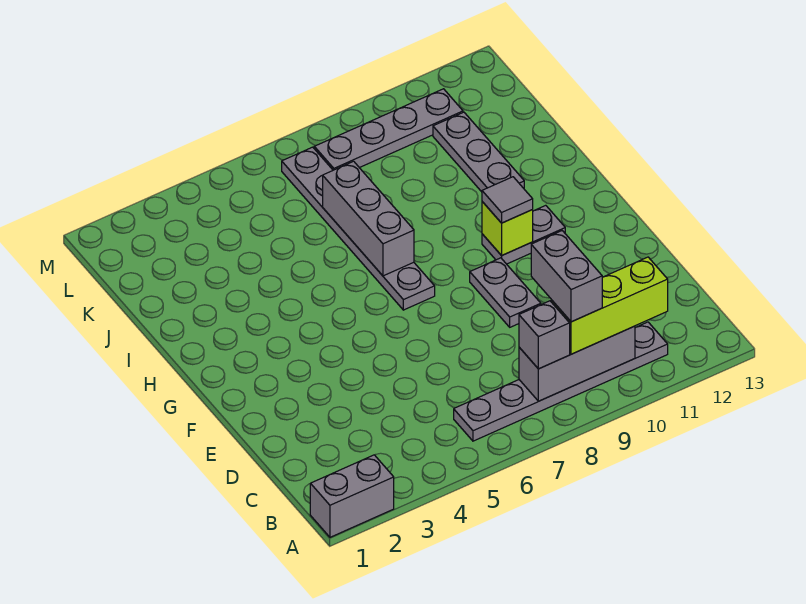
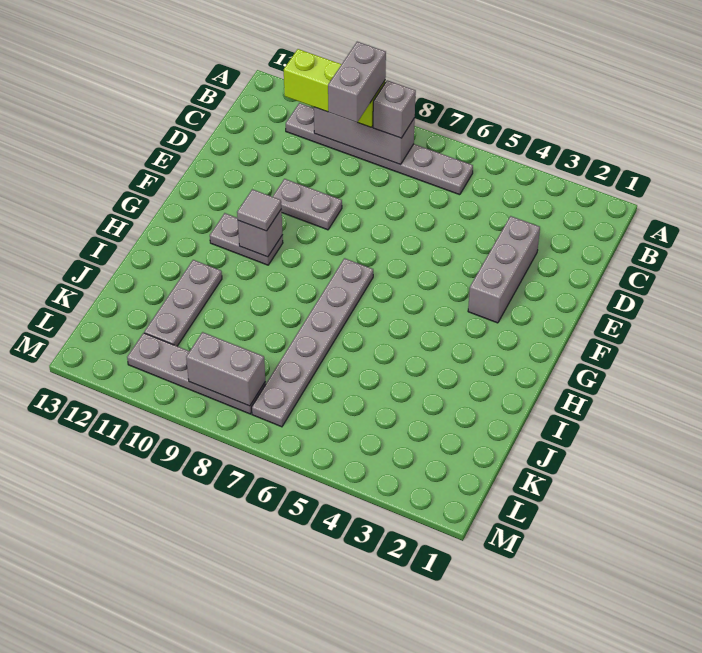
grey 1x2 brick [310,455,394,537] -> grey 1x2 brick moved to [186,332,265,406]
grey 1x2 plate [470,258,541,327] -> grey 1x2 plate turned to [273,179,342,230]
lime 1x1 brick [482,202,533,256] -> grey 1x1 brick [238,210,283,257]
grey 1x3 brick [323,161,414,276] -> grey 1x3 brick moved to [468,216,540,323]

